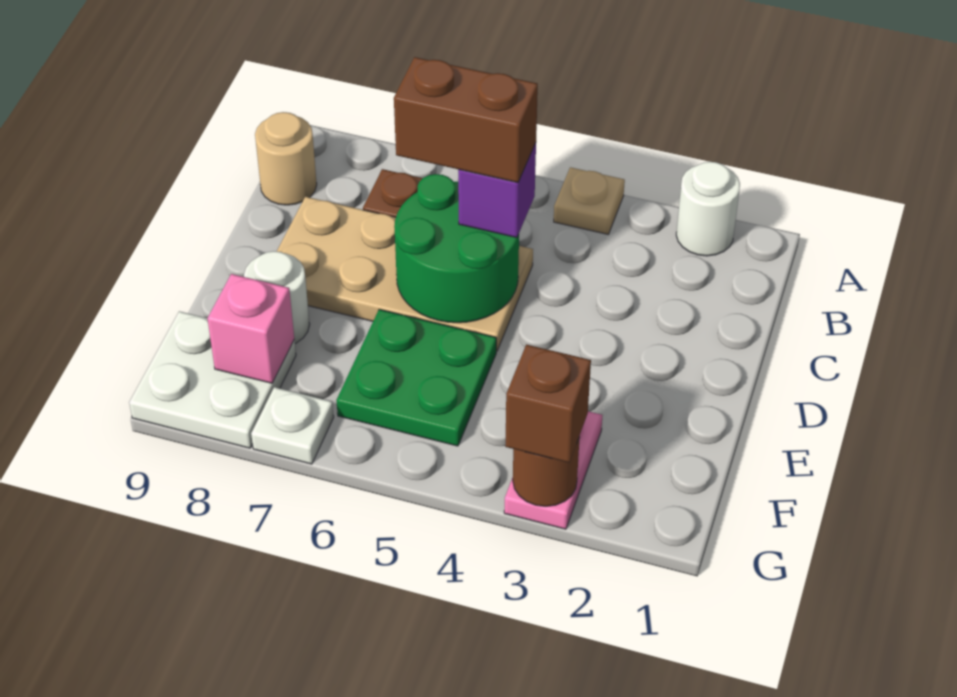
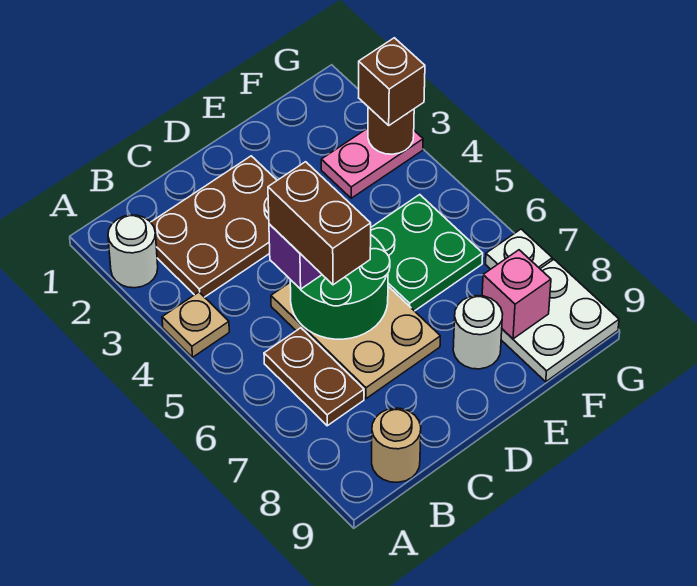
none -> brown 2x3 plate [151,156,277,297]
tan 2x4 plate [277,197,533,351] -> tan 2x3 plate [271,283,440,399]

